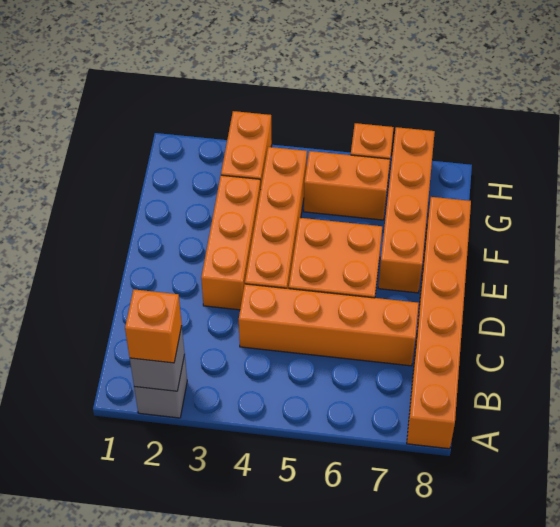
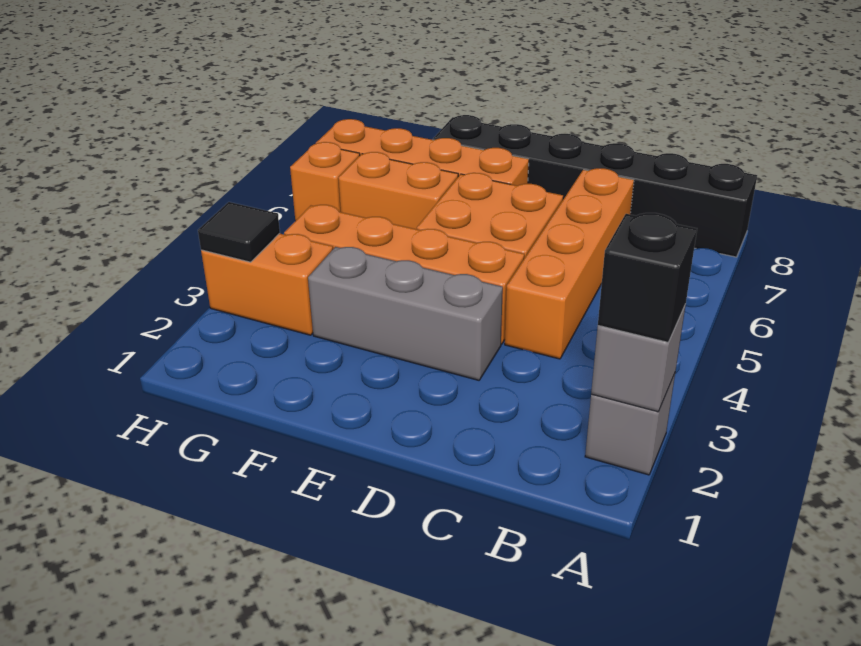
orange 1x1 brick [125,289,182,363] -> black 1x1 brick [598,213,697,342]
orange 1x6 brick [407,197,471,449] -> black 1x6 brick [433,115,757,257]
orange 1x3 brick [201,175,261,310] -> grey 1x3 brick [308,247,503,380]
orange 1x2 brick [304,151,390,220] -> orange 1x2 brick turned to [338,152,458,229]
none -> black 1x1 tile [198,202,280,262]

